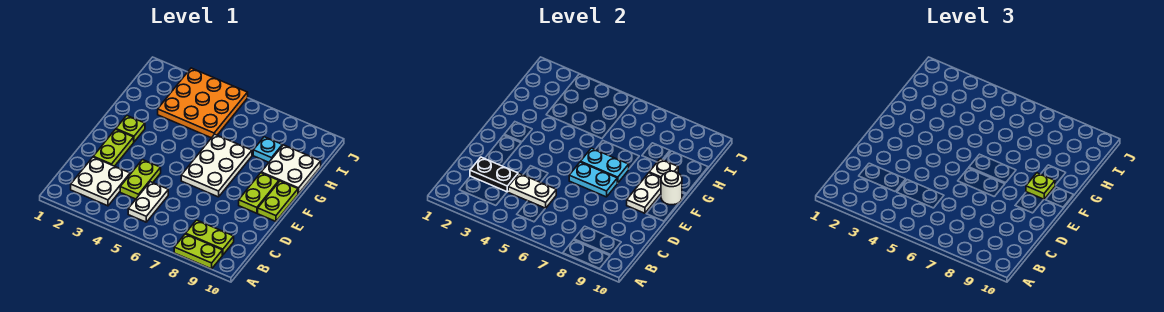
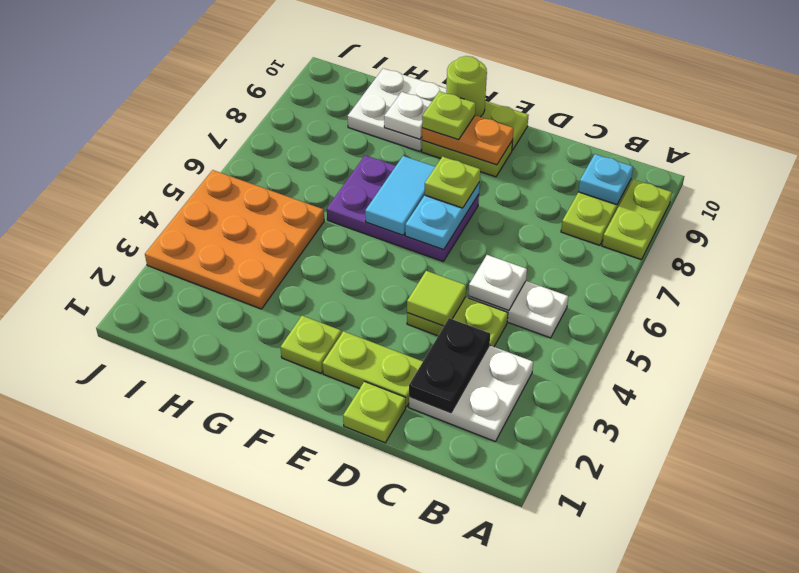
white 1x2 plate [508,174,556,208] -> white 1x1 plate [469,255,527,311]
none -> lime 1x1 plate [343,381,406,443]
none -> lime 1x1 tile [407,271,466,326]
white 2x3 plate [181,134,252,197] -> purple 2x3 plate [327,155,479,261]
none -> lime 1x1 plate [424,157,480,208]
white 1x2 plate [627,173,661,213] -> orange 1x2 plate [422,116,514,165]
cyan 1x2 plate [581,148,629,183] -> cyan 1x2 tile [365,156,435,235]
white 1x1 round brick [661,171,682,205] -> lime 1x1 round brick [446,56,487,117]
cyan 1x1 plate [253,137,282,162] -> cyan 1x1 plate moved to [578,154,633,205]

